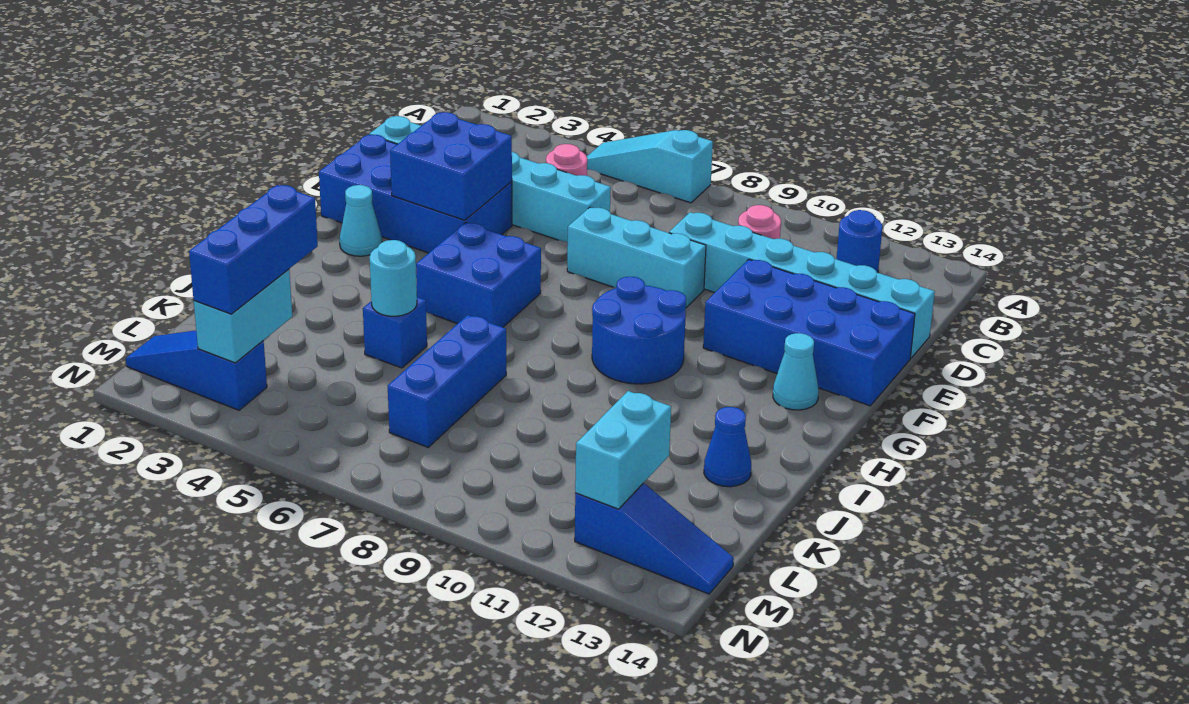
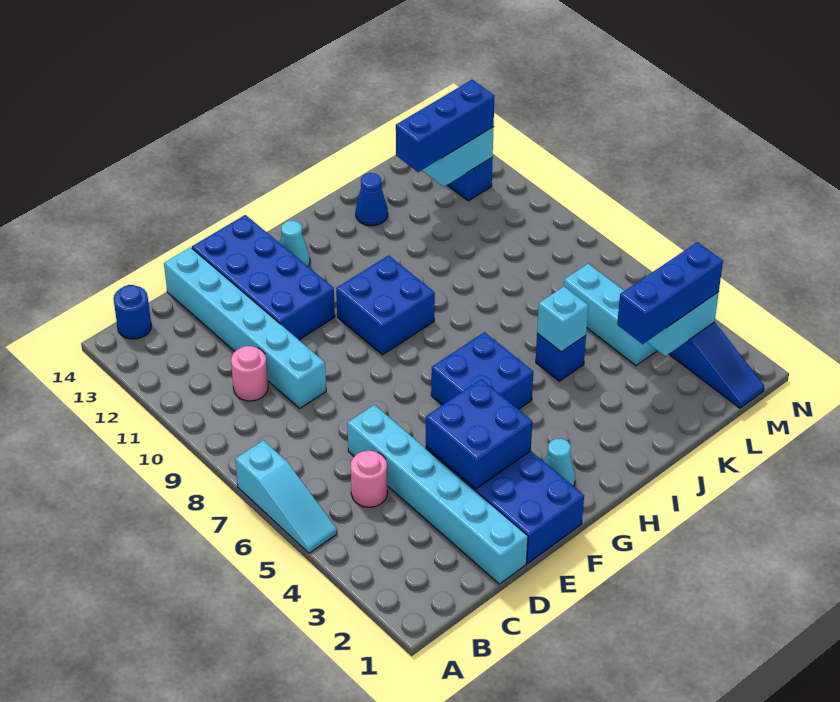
blue 1x1 round brick [837,210,882,273] -> blue 1x1 round brick moved to [114,285,151,339]
cyan 1x3 brick [567,207,706,308] -> cyan 1x3 brick moved to [564,264,657,366]
blue 2x2 round brick [592,277,686,384] -> blue 2x2 brick [336,255,435,355]
cyan 1x1 round brick [370,240,417,316] -> cyan 1x1 brick [537,287,589,352]
blue 1x3 brick [388,315,506,447] -> blue 1x3 brick moved to [396,80,494,172]

